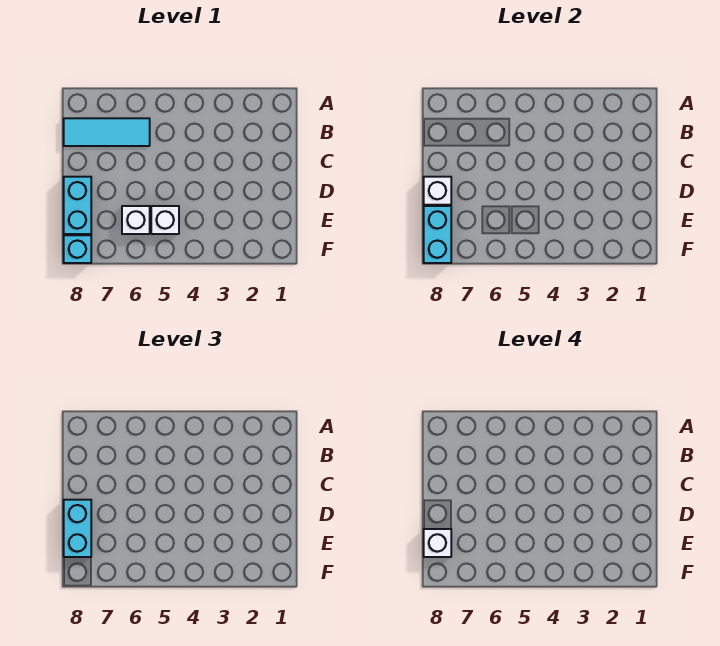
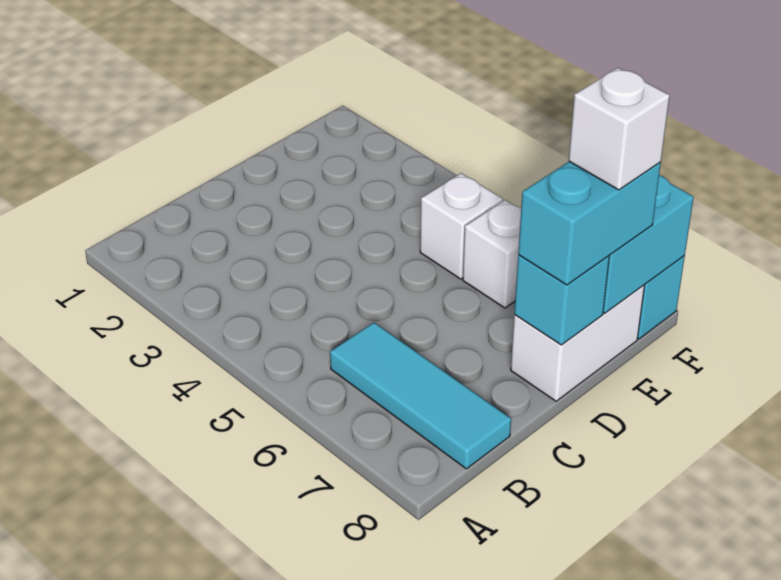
cyan 1x2 brick [64,177,91,234] -> white 1x2 brick [511,285,644,401]
white 1x1 brick [424,177,451,205] -> cyan 1x1 brick [514,255,609,345]

